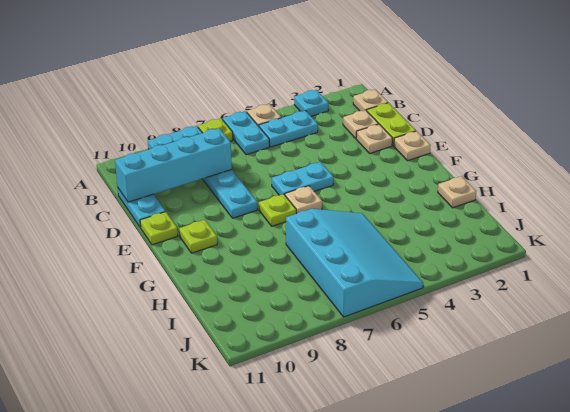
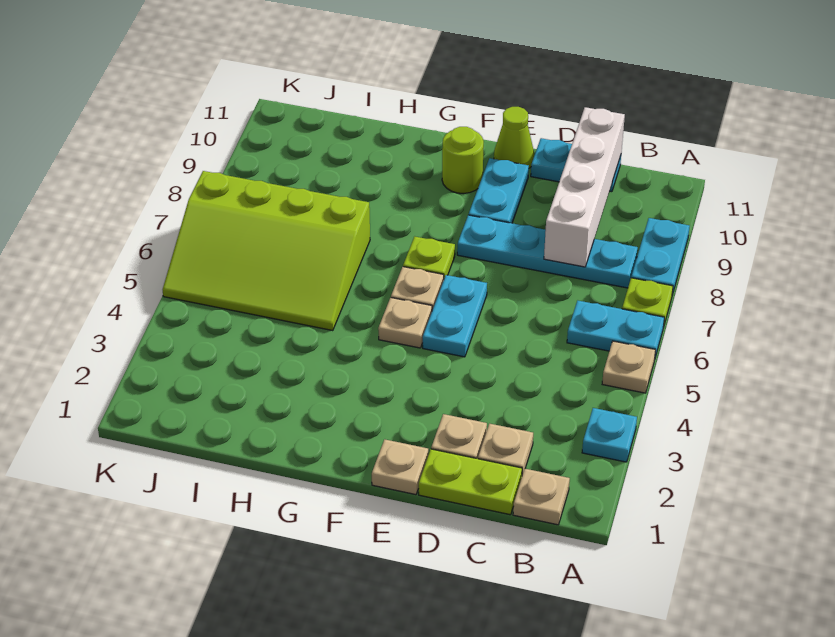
cyan 1x2 plate [259,111,318,147] -> cyan 1x2 plate moved to [469,158,529,223]
cyan 1x4 brick [115,128,232,202] -> white 1x4 brick [544,107,625,267]
lime 1x1 plate [140,212,178,245] -> lime 1x1 cone [494,107,534,168]
lime 1x1 plate [179,220,217,253] -> lime 1x1 round brick [442,127,484,193]
tan 1x1 plate [438,176,476,208] -> tan 1x1 plate moved to [378,298,432,348]
cyan 3x4 slope [286,209,423,317] -> lime 3x4 slope [163,171,370,331]

